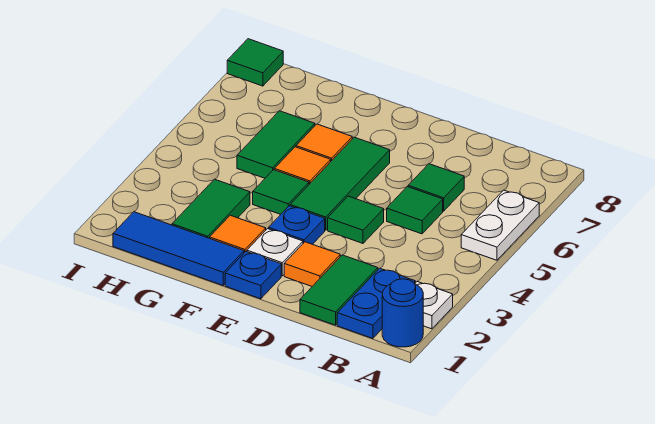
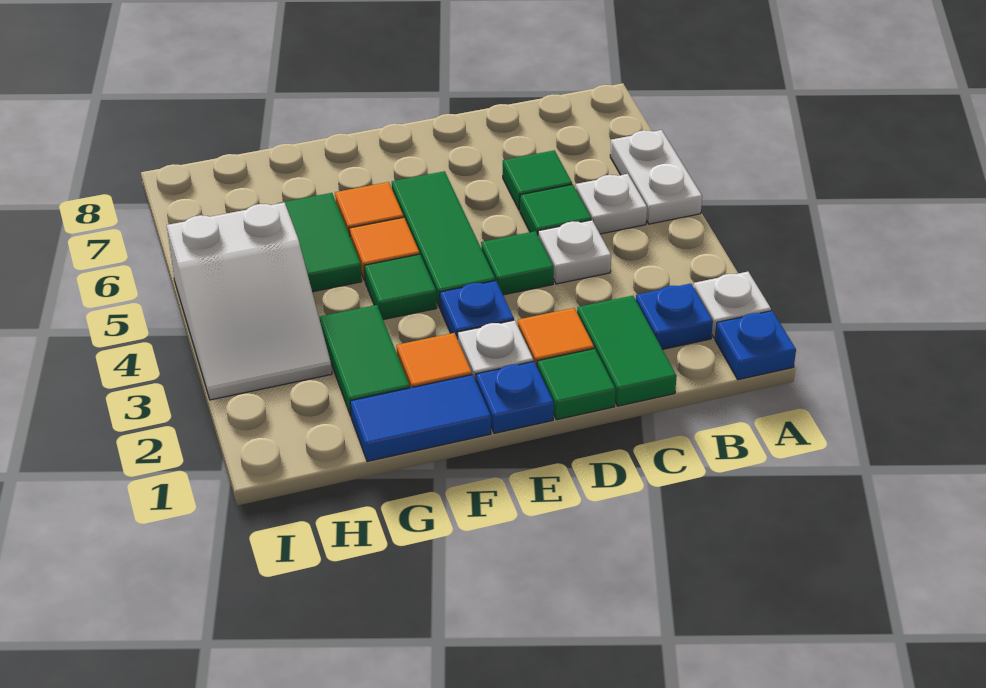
blue 1x1 round brick [382,279,423,347] -> blue 1x1 plate [715,311,796,380]
blue 1x2 plate [337,268,415,338] -> blue 1x1 plate [636,284,713,349]
none -> white 1x1 plate [576,174,647,234]
none -> white 1x1 plate [538,220,611,284]
blue 1x3 tile [113,212,244,285] -> blue 1x2 tile [350,375,491,462]
none -> white 2x3 slope [167,203,332,400]
green 1x1 tile [227,39,283,86] -> green 1x1 tile moved to [537,349,616,420]

